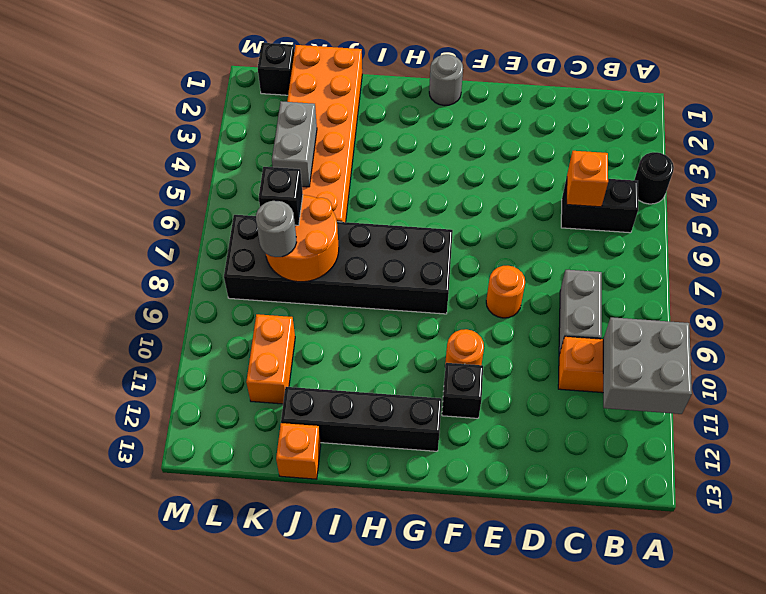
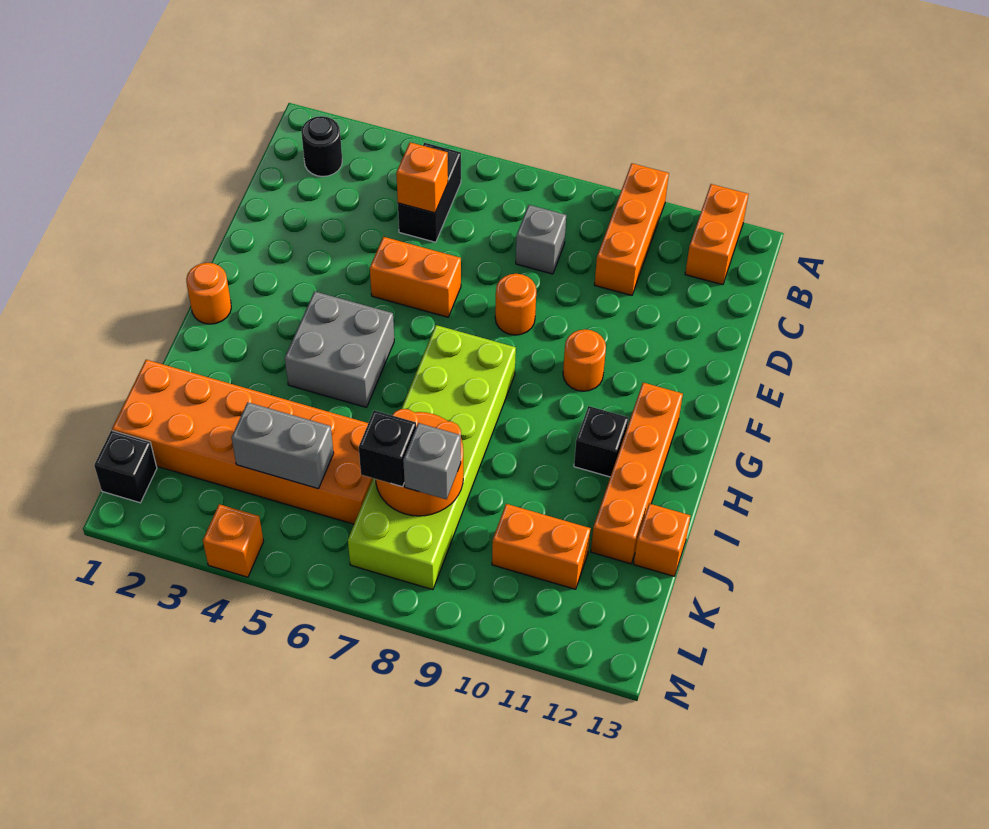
black 1x1 round brick [635,152,674,204] -> black 1x1 round brick moved to [301,116,342,177]
grey 2x2 brick [603,317,692,414] -> grey 2x2 brick moved to [285,291,394,407]
none -> orange 1x2 brick [685,184,749,285]
grey 1x2 brick [559,270,602,355] -> grey 1x1 brick [516,205,566,274]
none -> orange 1x2 brick [370,237,461,317]
black 1x1 brick [442,363,483,418] -> black 1x1 brick moved to [574,406,629,477]
grey 1x1 round brick [429,55,463,106] -> orange 1x1 round brick [186,263,231,324]
black 2x6 brick [224,215,453,314] -> lime 2x6 brick [348,325,516,590]
black 1x4 brick [281,387,442,451] -> orange 1x4 brick [591,383,683,564]
grey 1x1 round brick [256,201,297,257] -> grey 1x1 brick [403,423,461,499]
none -> orange 1x1 brick [203,504,264,577]

